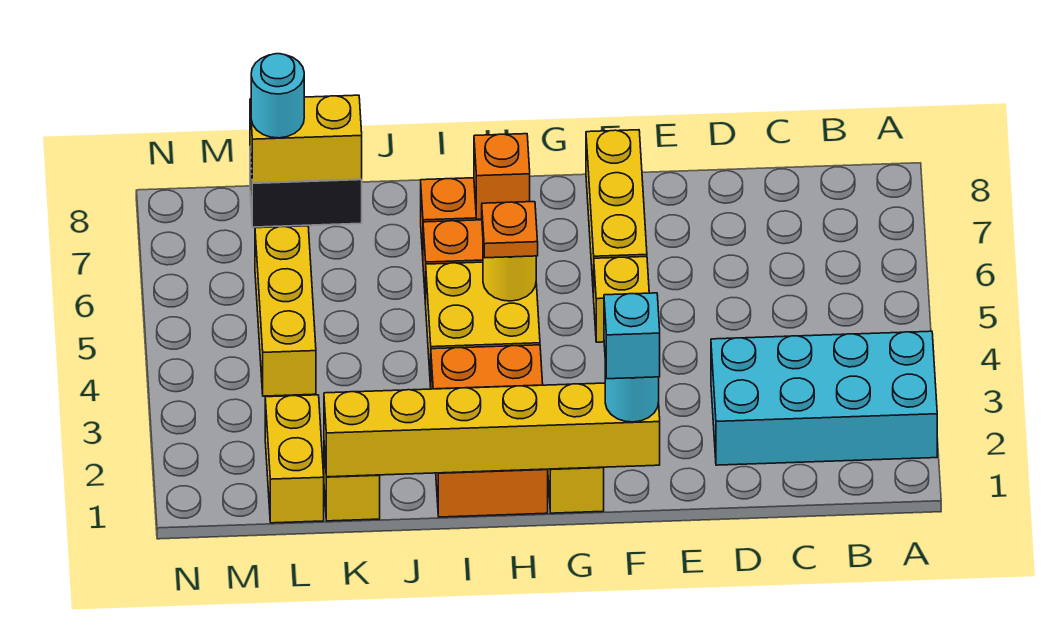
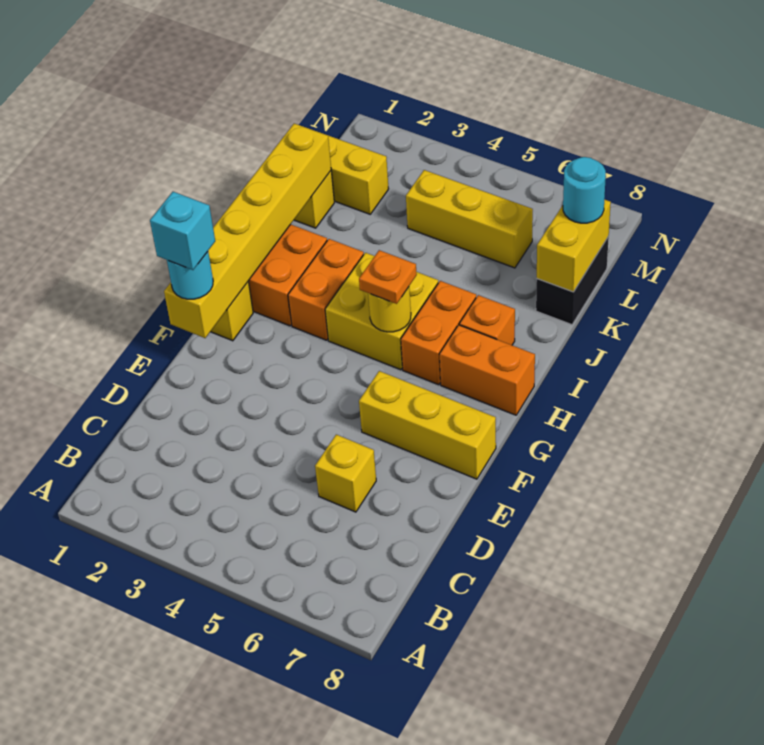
cyan 2x4 brick [711,331,937,465] -> none
yellow 1x1 brick [594,257,649,342] -> yellow 1x1 brick moved to [315,435,376,512]
orange 1x1 brick [474,134,530,219] -> orange 1x2 brick [440,325,535,415]

